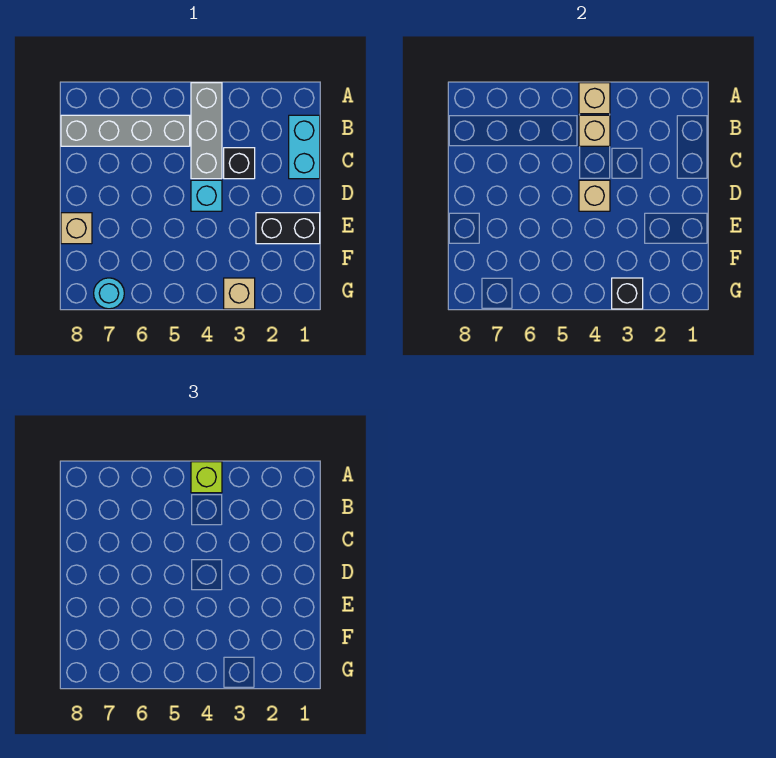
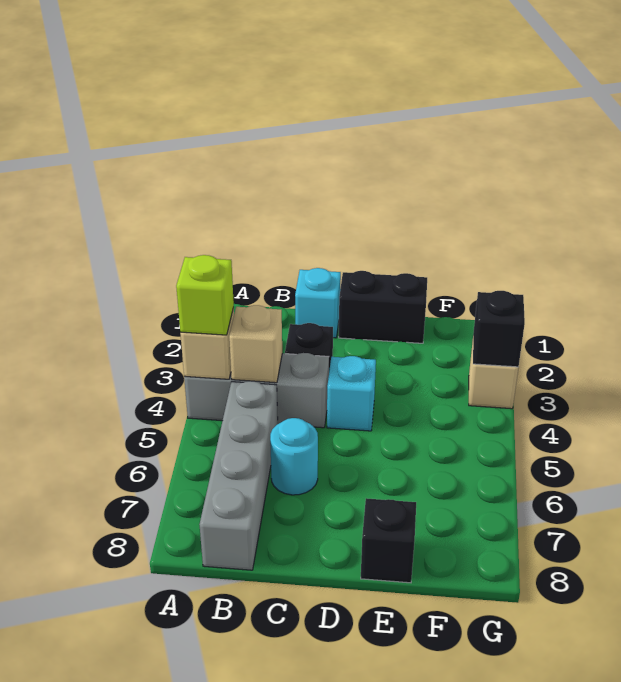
cyan 1x2 brick [289,115,320,179] -> cyan 1x1 brick [295,268,341,338]
tan 1x1 brick [579,180,610,211] -> none
black 1x2 brick [256,213,320,244] -> black 1x2 brick turned to [339,271,427,343]
tan 1x1 brick [61,213,92,244] -> black 1x1 brick [361,498,416,583]
cyan 1x1 round brick [94,278,124,309] -> cyan 1x1 round brick moved to [270,418,318,495]

